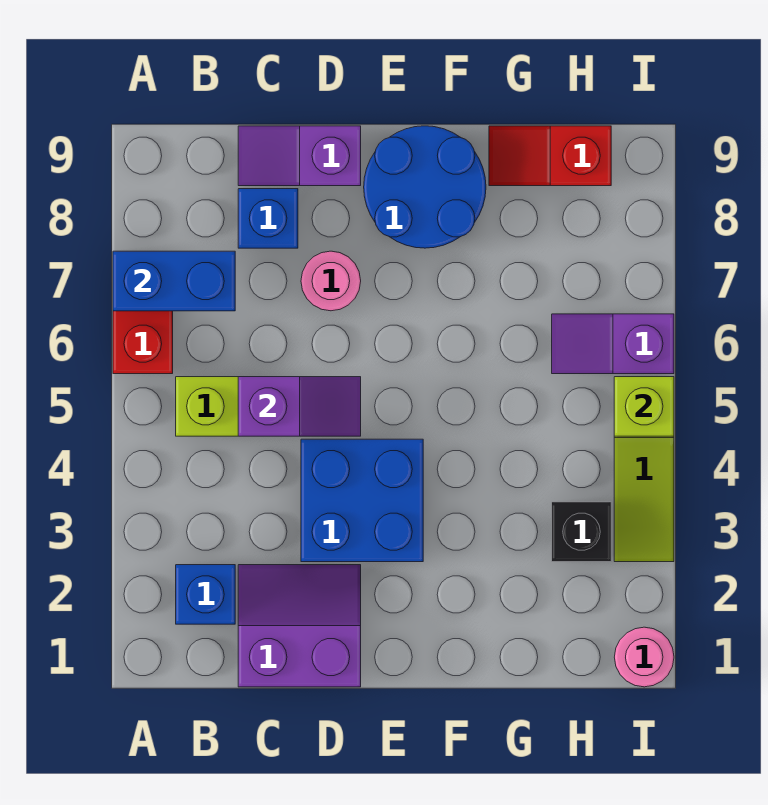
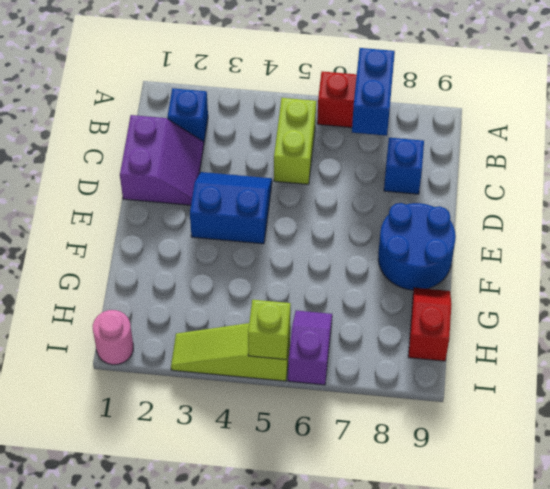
purple 1x2 slope [238,377,361,436] -> none
purple 1x2 slope [238,126,361,186] -> none
blue 2x2 brick [301,439,423,562] -> blue 2x2 slope [190,172,272,244]
pink 1x1 round brick [301,251,361,311] -> none
black 1x1 brick [552,502,611,562] -> none

